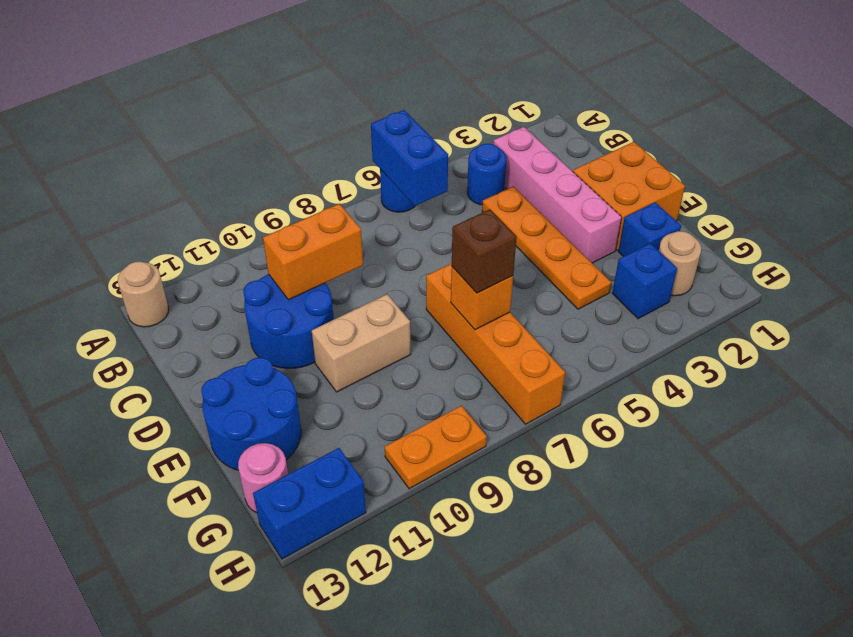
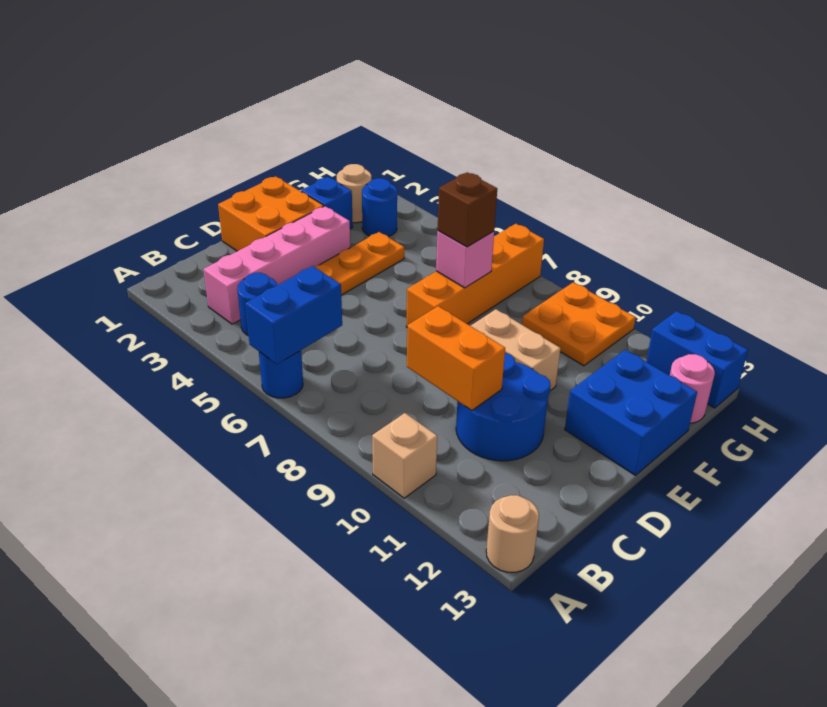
none -> tan 1x1 brick [372,413,437,498]
blue 2x2 round brick [201,358,301,470] -> blue 2x2 brick [565,350,697,475]
orange 1x1 brick [451,267,513,330] -> pink 1x1 brick [436,231,494,288]
blue 1x1 brick [612,243,677,319] -> blue 1x1 round brick [362,178,397,237]
orange 1x2 plate [385,406,487,489] -> orange 2x2 plate [522,282,636,366]

